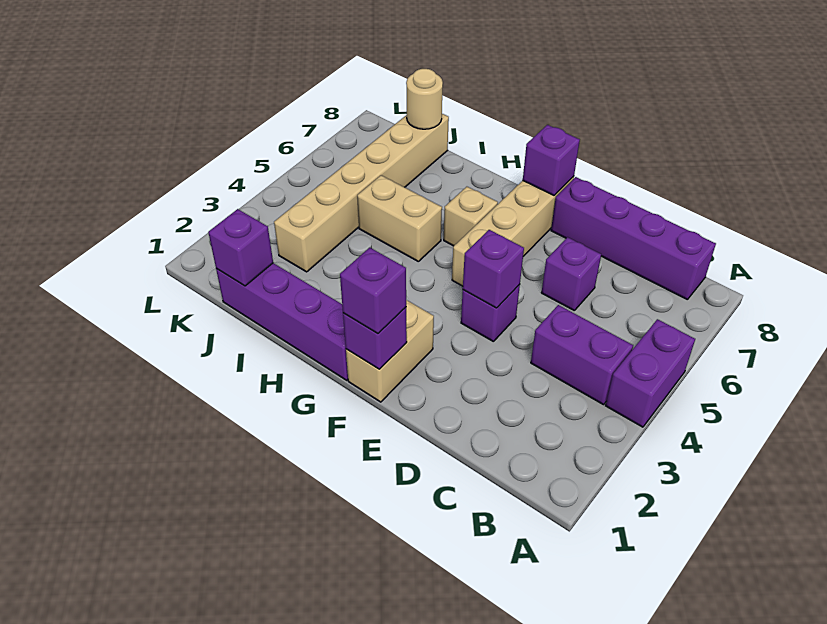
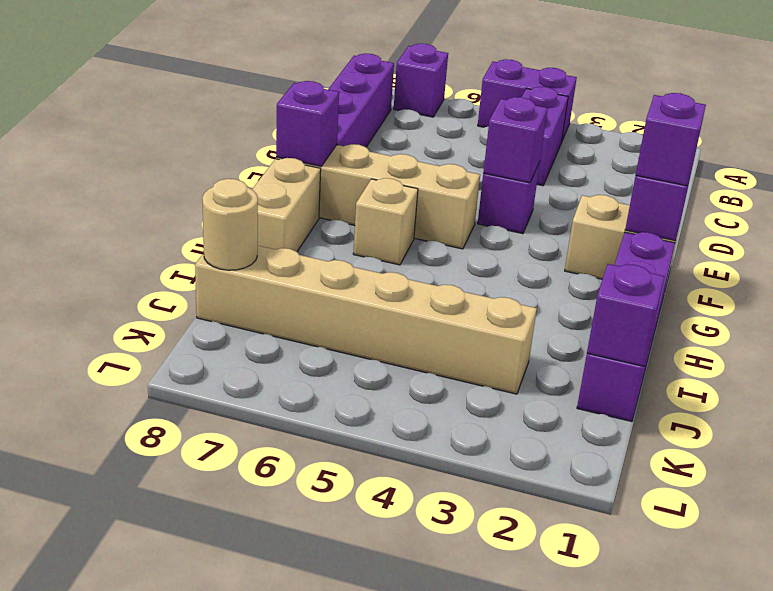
purple 1x1 brick [541,237,601,311] -> purple 1x1 brick moved to [394,43,448,117]
tan 1x2 brick [357,175,442,262] -> tan 1x2 brick moved to [252,158,321,252]

